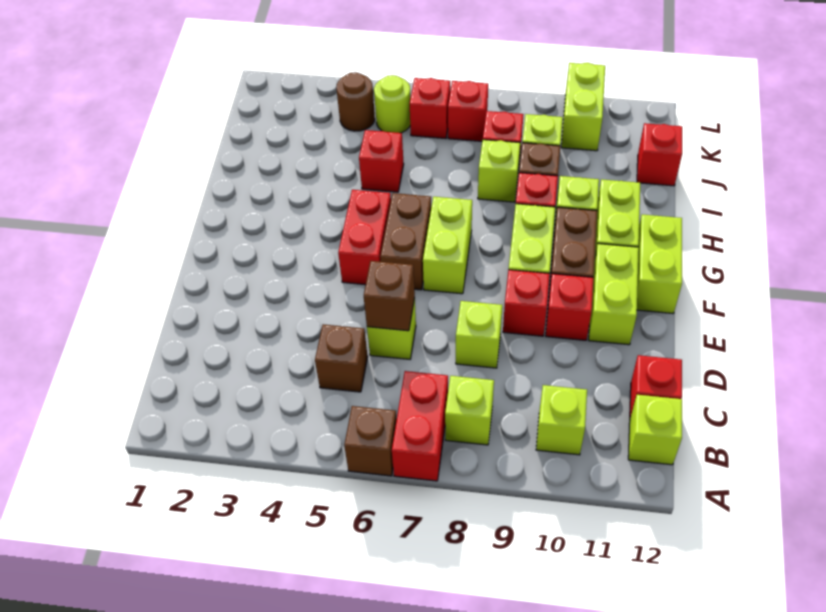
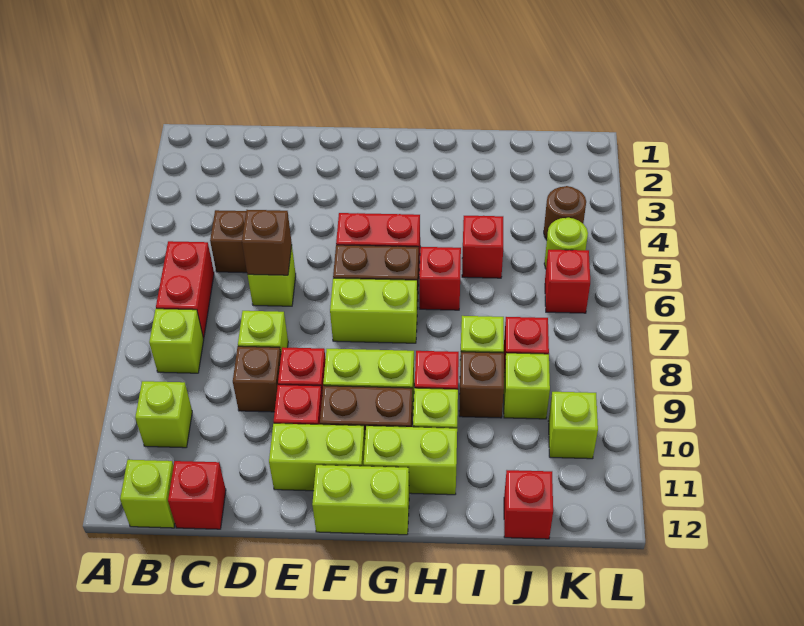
brown 1x1 brick [344,406,397,476] -> brown 1x1 brick moved to [233,346,281,412]
red 1x2 brick [392,371,448,481] -> red 1x2 brick turned to [156,241,214,338]
red 1x1 brick [448,81,488,141] -> red 1x1 brick moved to [419,247,461,310]
lime 1x2 brick [561,63,605,151] -> lime 1x1 brick [548,392,598,459]

